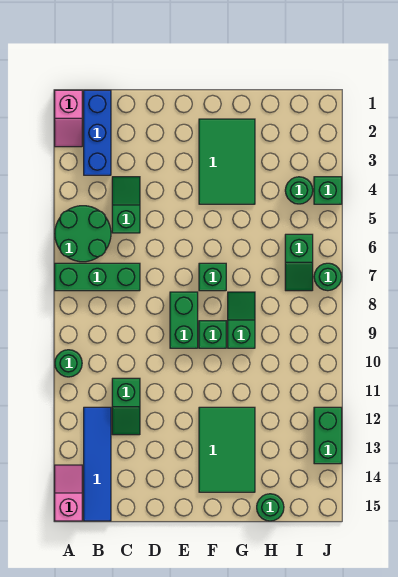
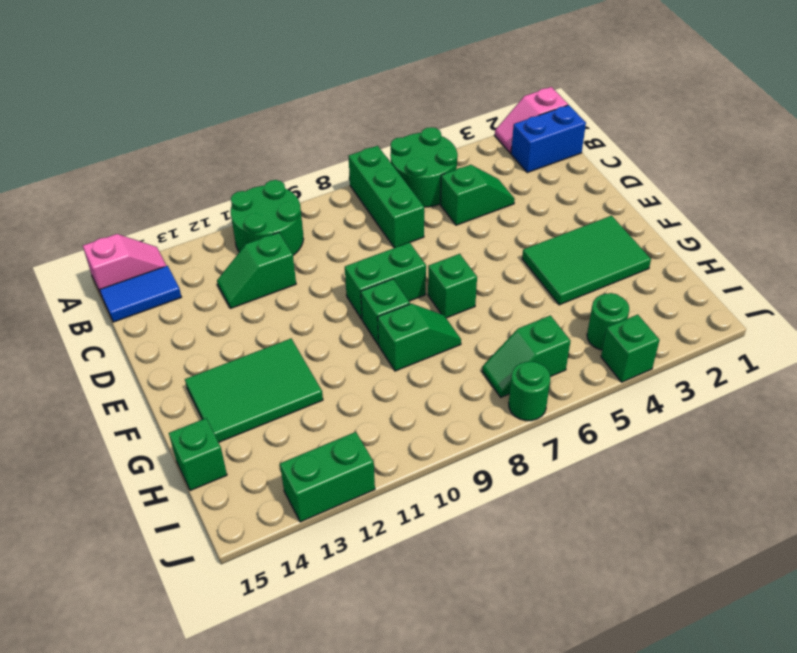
green 1x1 round brick [55,350,82,377] -> green 2x2 round brick [231,180,303,255]
blue 1x3 brick [84,90,111,175] -> blue 1x2 brick [511,105,586,173]
blue 1x4 tile [84,407,111,521] -> blue 1x2 tile [100,266,181,322]
green 1x1 round brick [257,494,284,521] -> green 1x1 brick [169,418,227,491]

